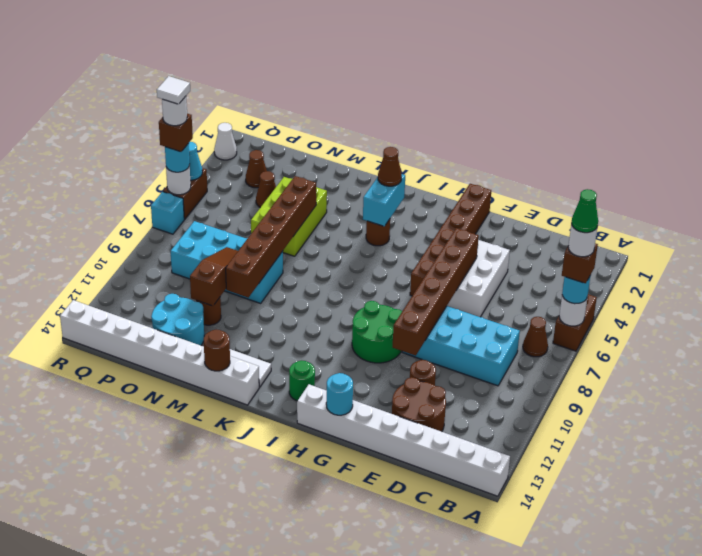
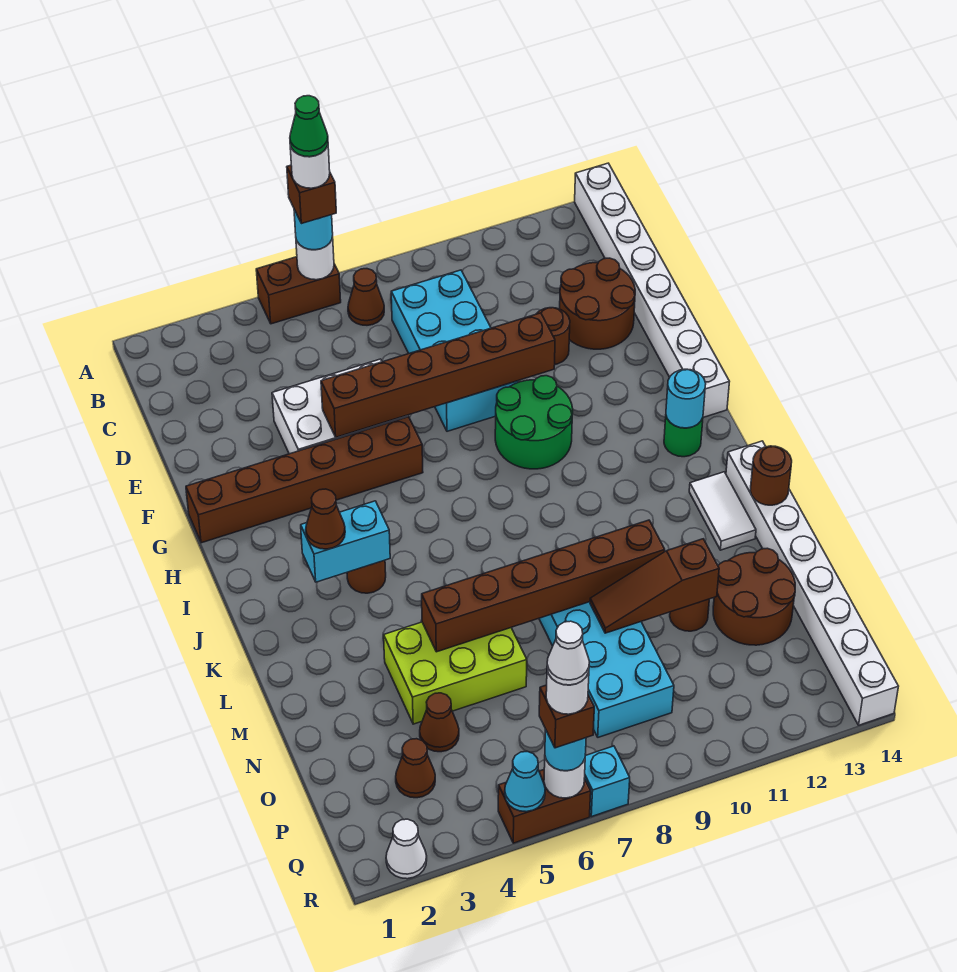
cyan 1x1 round brick [326,373,353,415] -> cyan 1x1 round brick moved to [666,369,706,428]
cyan 2x2 round brick [151,294,204,346] -> brown 2x2 round brick [713,548,795,645]
white 1x1 tile [157,76,190,104] -> white 1x1 cone [547,621,589,685]

